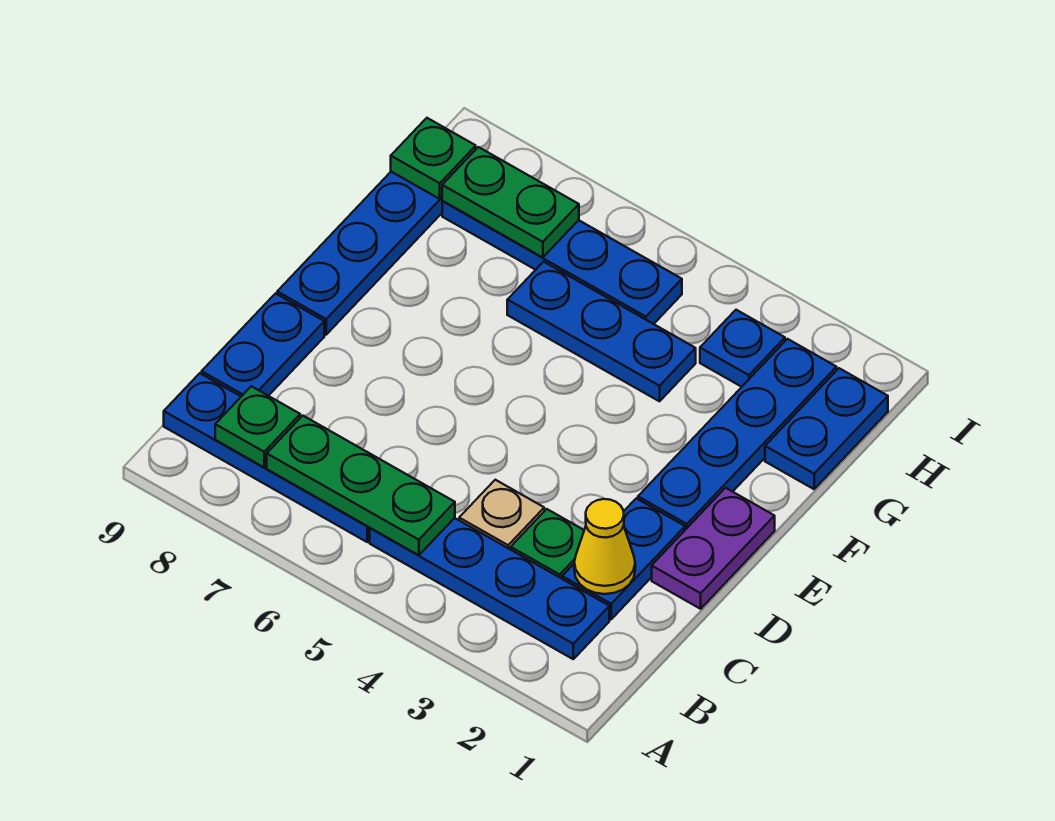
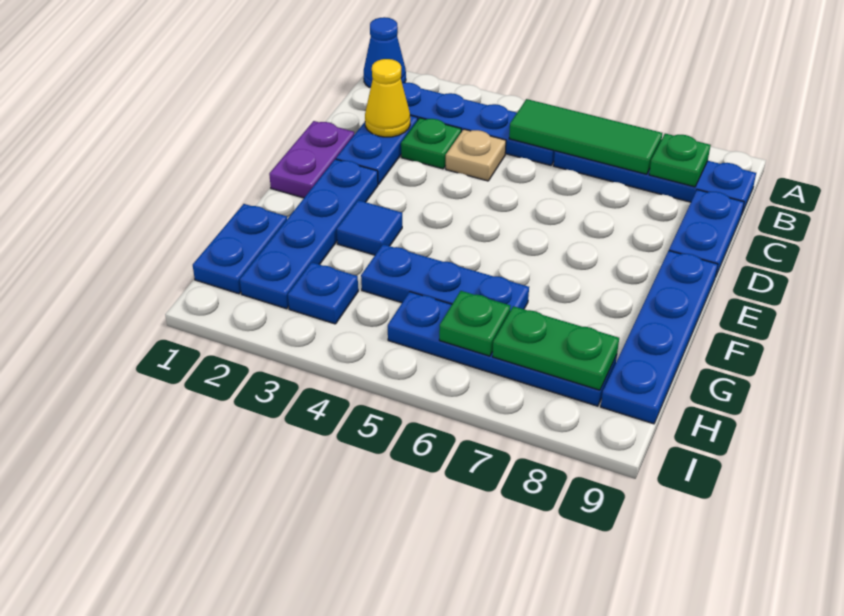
none -> blue 1x1 cone [364,17,406,88]
green 1x3 plate [267,416,455,555] -> green 1x3 tile [509,99,662,174]
none -> blue 1x1 tile [337,200,402,255]
green 1x1 plate [391,118,476,199] -> green 1x1 plate moved to [439,291,511,356]

